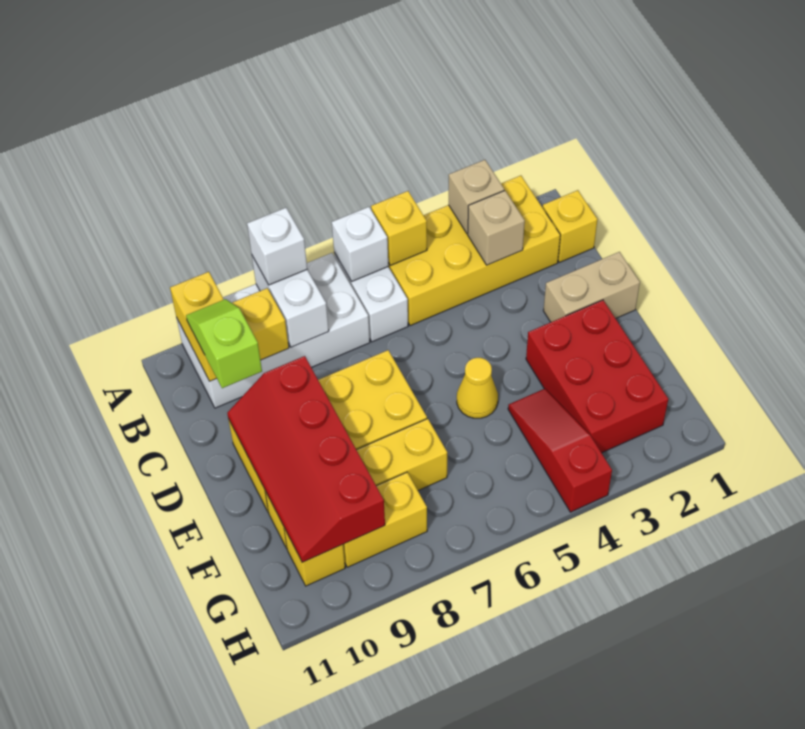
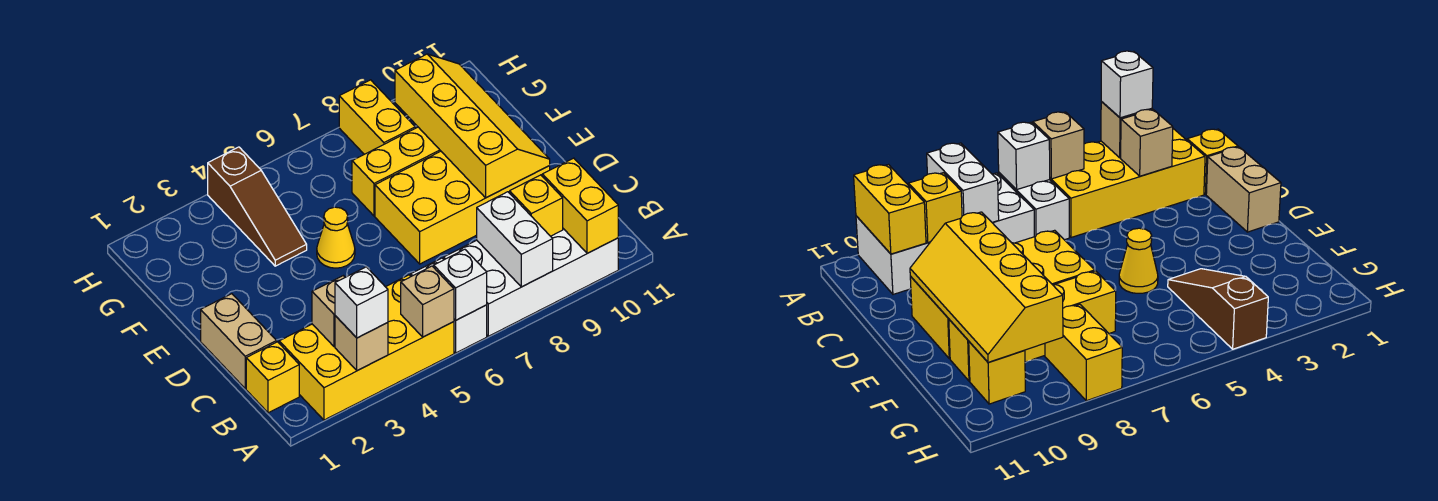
yellow 1x1 brick [371,191,427,265] -> tan 1x1 brick [401,266,454,337]
white 1x1 brick [247,208,307,285] -> white 1x1 brick moved to [335,267,388,338]
lime 1x2 slope [186,299,262,388] -> none
tan 1x2 brick [543,252,640,322] -> tan 1x2 brick turned to [201,294,277,389]
red 2x4 slope [227,356,385,562] -> yellow 2x4 slope [395,54,550,198]
red 2x3 brick [526,300,668,453] -> none
red 1x3 slope [508,389,612,512] -> brown 1x3 slope [208,147,307,266]
yellow 1x2 brick [343,472,427,567] -> yellow 1x2 brick turned to [339,80,415,154]

